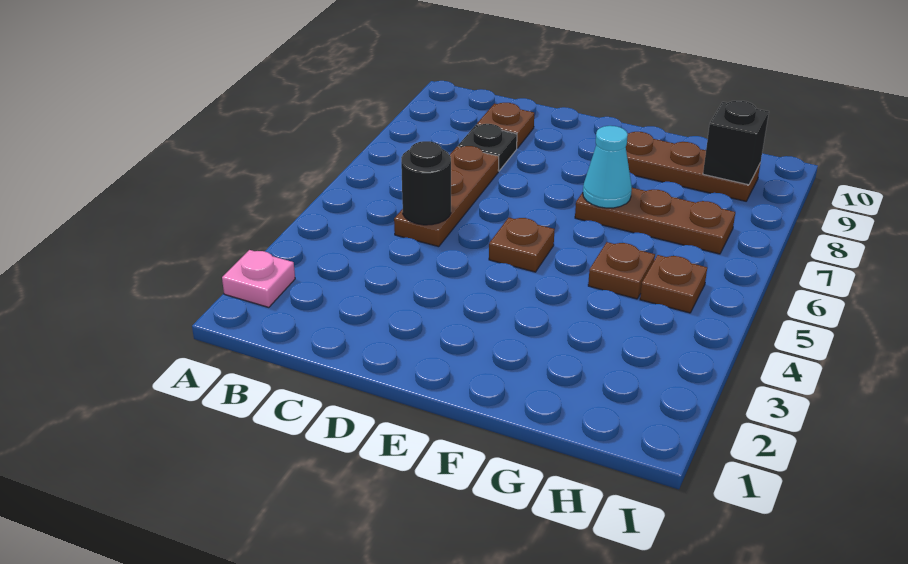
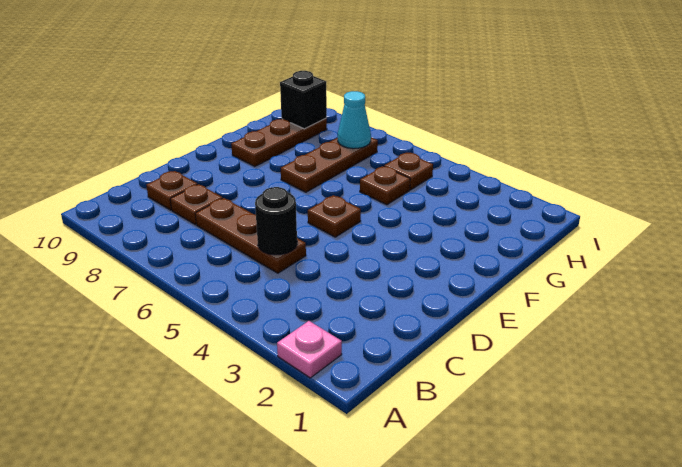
black 1x1 plate [458,124,517,171] -> brown 1x1 plate [170,184,223,225]
cyan 1x1 cone [583,126,632,208] -> cyan 1x1 cone moved to [337,91,371,149]

